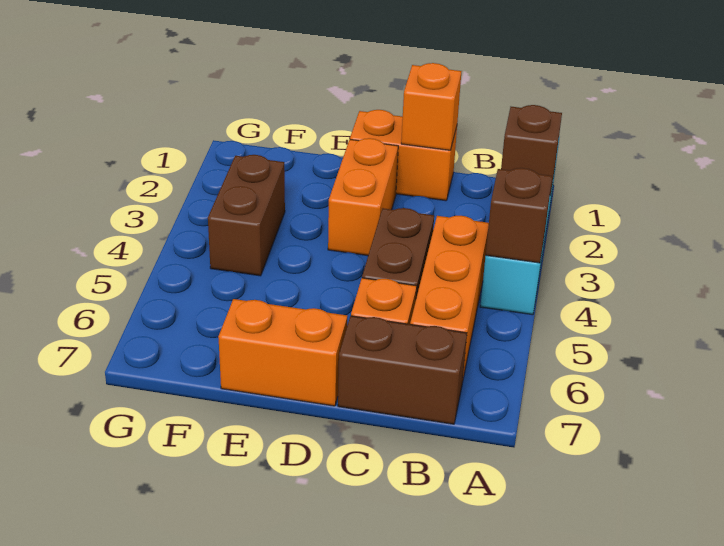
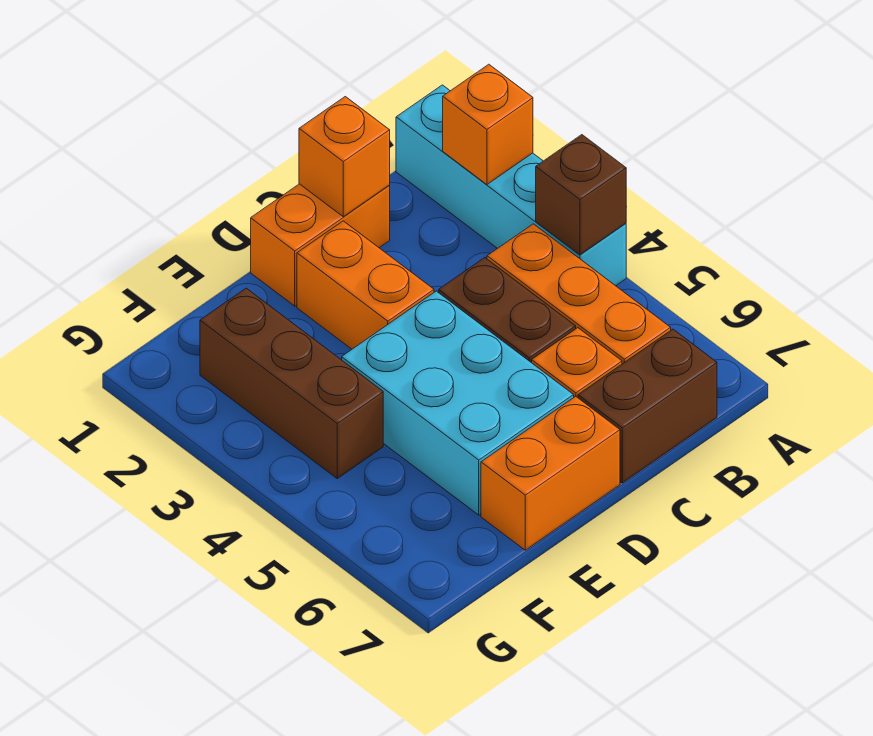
brown 1x1 brick [501,105,562,195] -> orange 1x1 brick [443,64,533,184]
none -> cyan 2x3 brick [342,291,574,515]
brown 1x2 brick [208,155,285,276] -> brown 1x3 brick [200,288,383,478]

